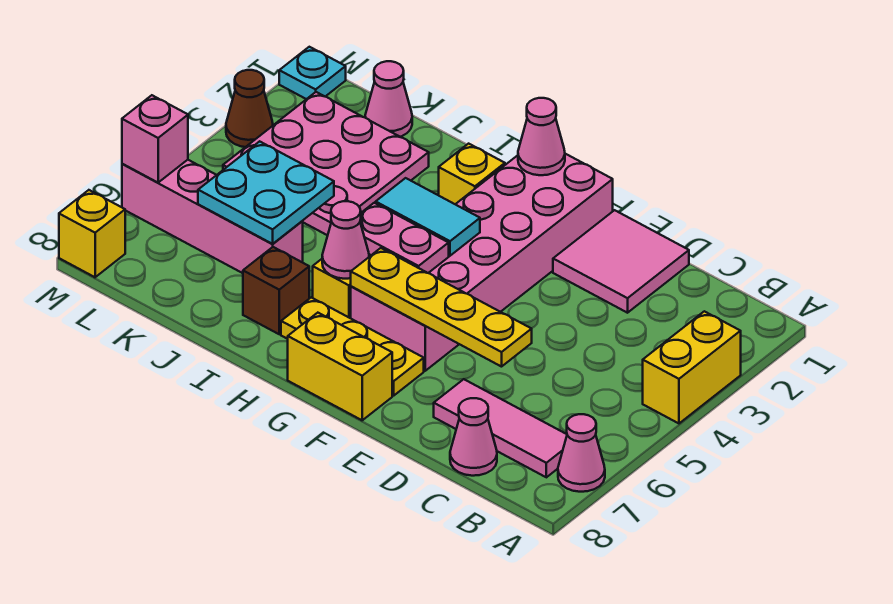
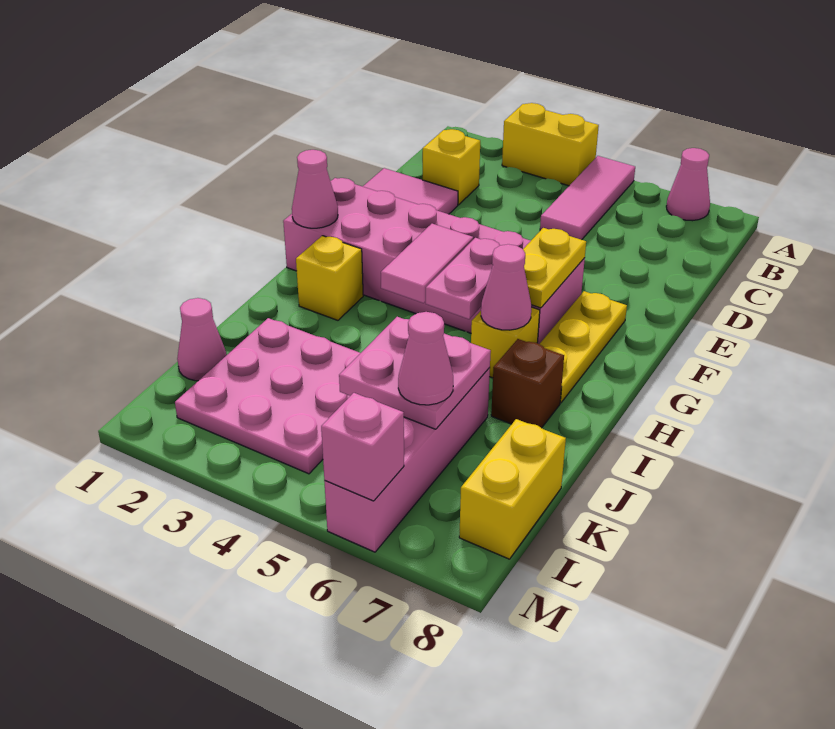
pink 1x3 tile [434,379,567,477] -> pink 1x3 tile moved to [540,156,635,240]
pink 1x1 cone [450,398,497,476] -> pink 1x1 cone moved to [398,312,453,405]
yellow 1x4 plate [351,248,532,367] -> yellow 1x2 plate [523,228,586,308]
yellow 1x2 brick [288,313,392,420] -> yellow 1x2 brick moved to [459,419,566,559]
cyan 1x2 tile [376,178,480,256] -> pink 1x2 tile [381,224,473,303]
cyan 2x2 plate [198,141,334,244] -> pink 2x2 plate [339,317,491,429]
cyan 1x1 plate [279,47,346,99] -> none
brown 1x1 cone [226,70,273,147] -> none
yellow 1x1 brick [59,190,125,277] -> yellow 1x1 brick moved to [422,129,480,205]

